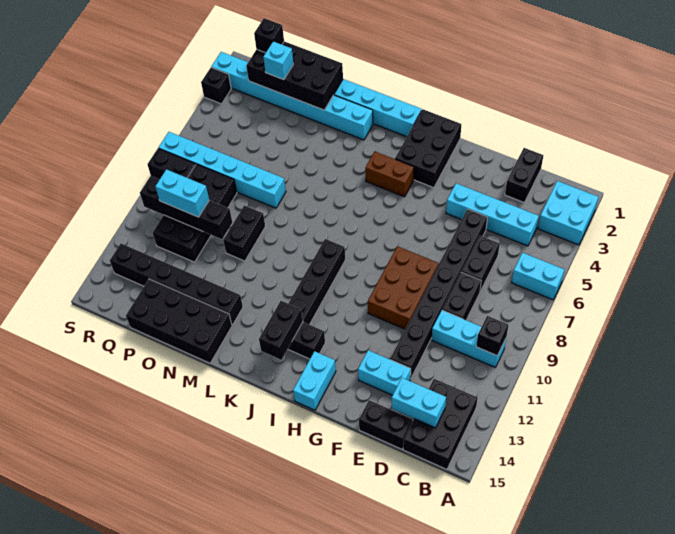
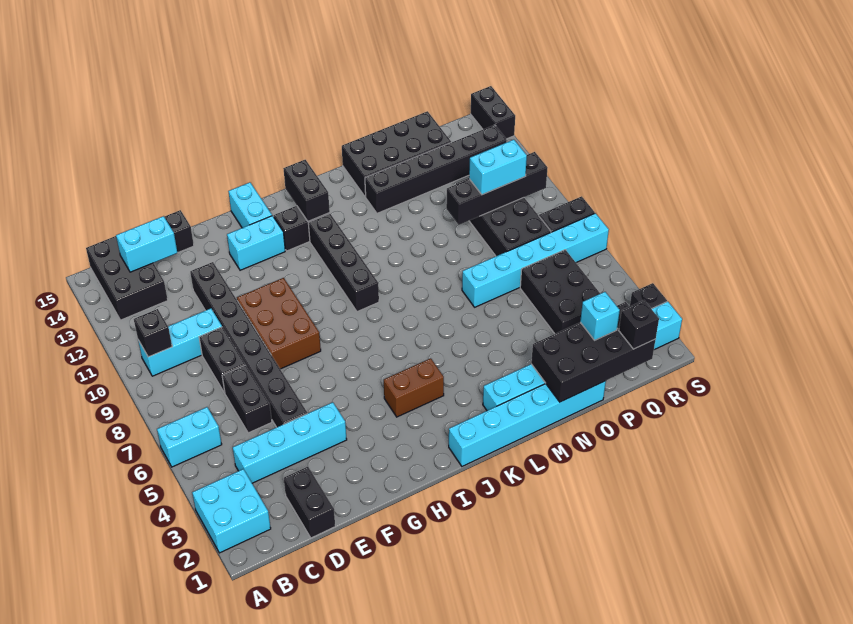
cyan 1x2 brick [358,350,411,395] -> cyan 1x2 brick moved to [227,216,285,270]
black 2x3 brick [395,109,461,188] -> black 2x3 brick moved to [520,250,600,334]
black 1x2 brick [223,205,265,261] -> black 1x2 brick moved to [471,86,515,139]

